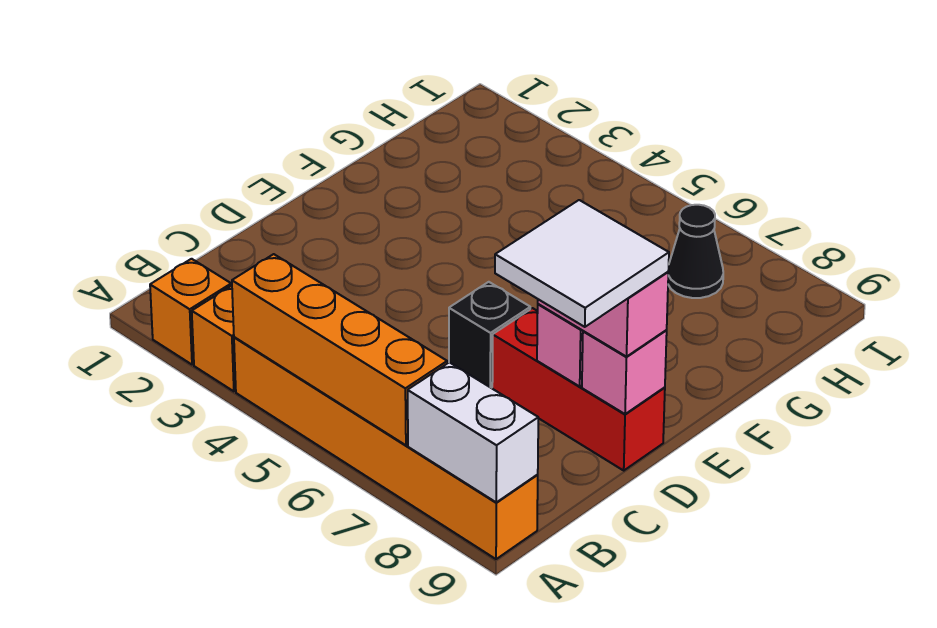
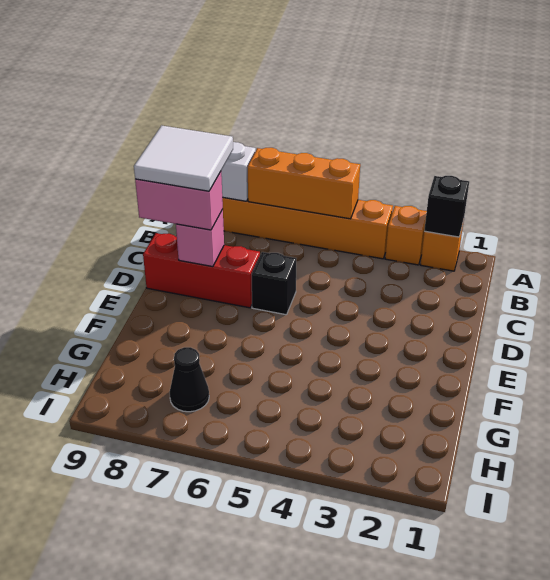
none -> black 1x1 brick [424,176,469,237]
orange 1x4 brick [232,254,447,445] -> orange 1x3 brick [248,148,360,219]
pink 1x1 brick [582,331,667,414] -> none

